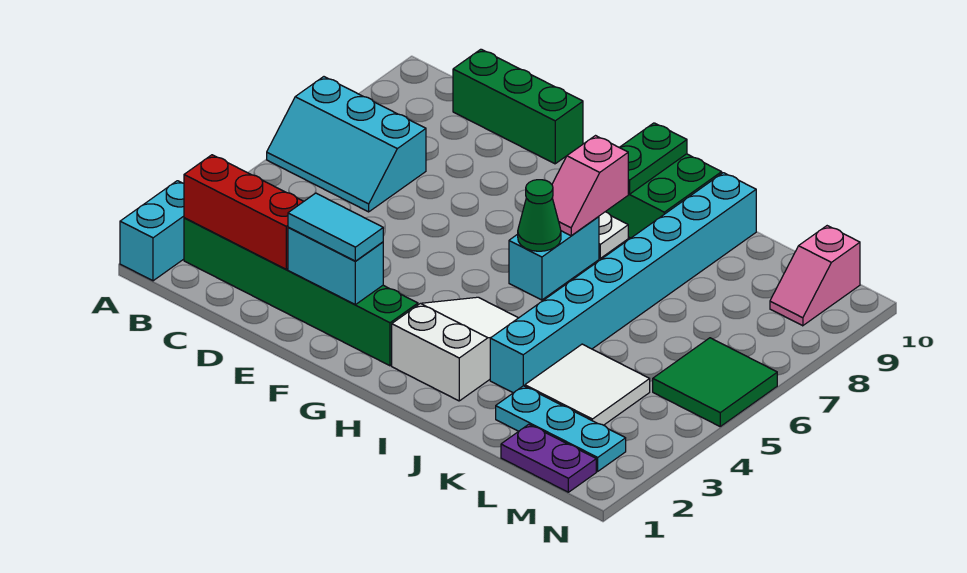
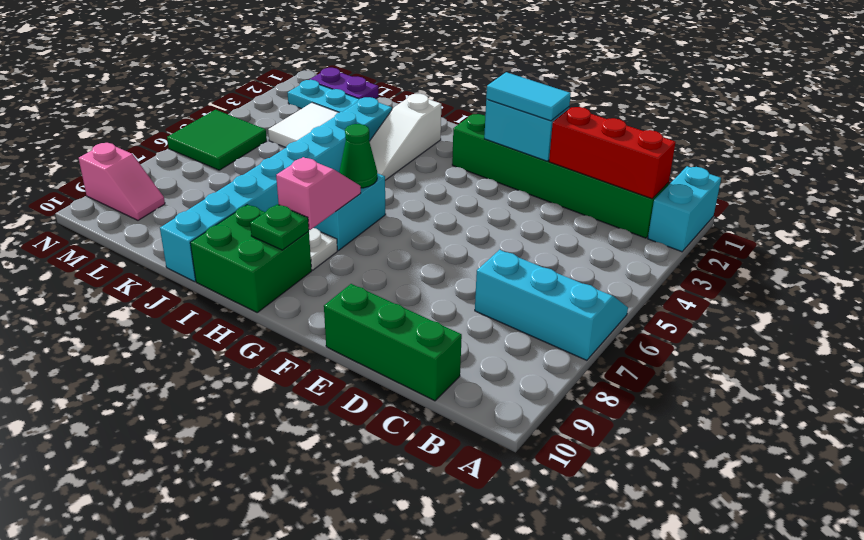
white 2x3 slope [392,297,518,401] -> white 1x3 slope [369,94,441,180]
green 1x2 plate [620,123,687,194] -> green 1x1 plate [250,204,309,250]
pink 1x2 slope [770,226,860,326] -> pink 1x2 slope turned to [79,143,165,220]

